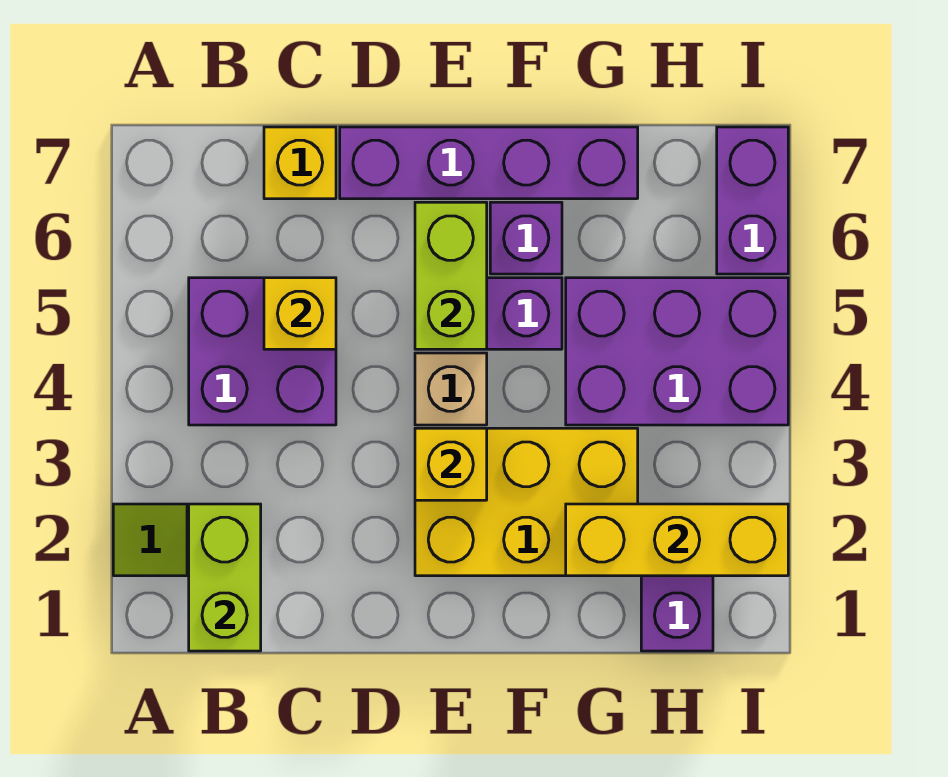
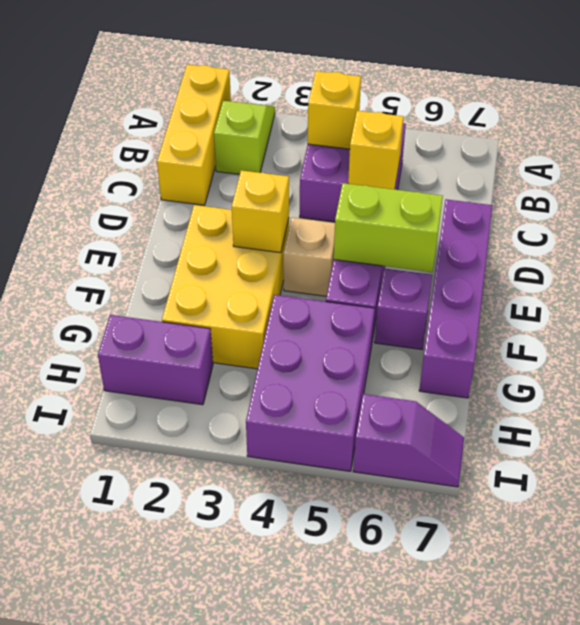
lime 1x2 brick [189,504,261,651] -> none
yellow 1x1 brick [264,127,336,199] -> yellow 1x1 brick moved to [308,71,361,149]
yellow 1x3 brick [566,504,788,576] -> yellow 1x3 brick moved to [157,64,231,205]
purple 1x2 brick [717,127,788,274] -> purple 1x2 slope [353,394,464,487]

